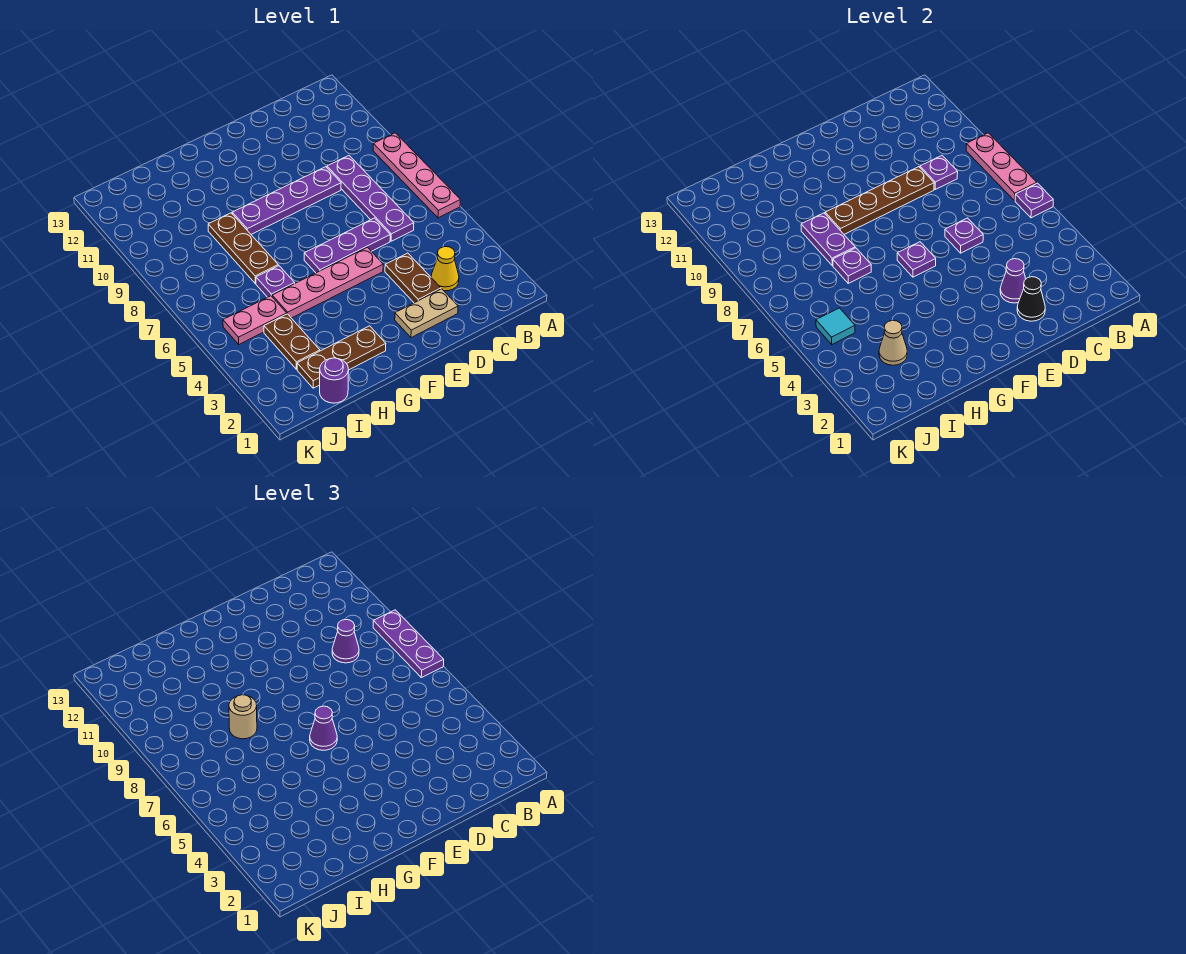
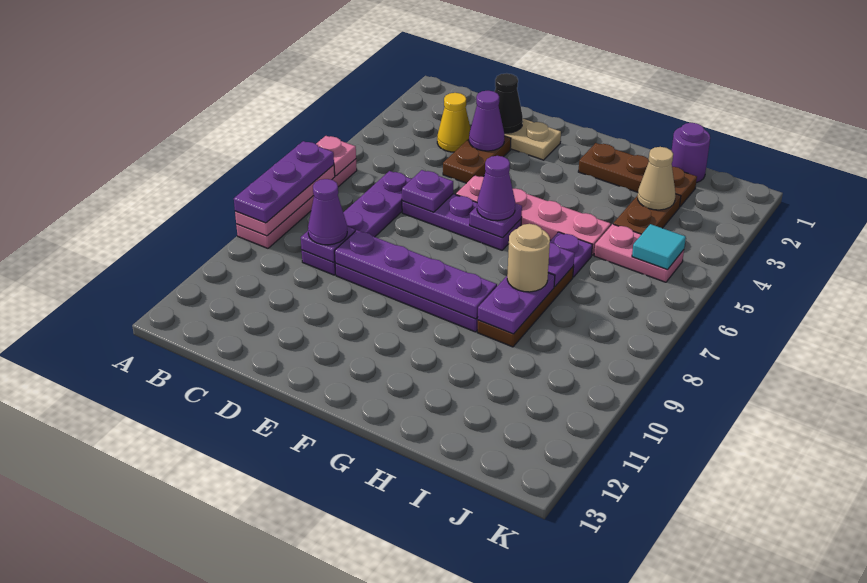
purple 1x1 plate [1015,183,1053,218] -> pink 1x1 plate [316,136,356,176]
brown 1x4 plate [825,167,934,234] -> purple 1x4 plate [335,230,497,319]

